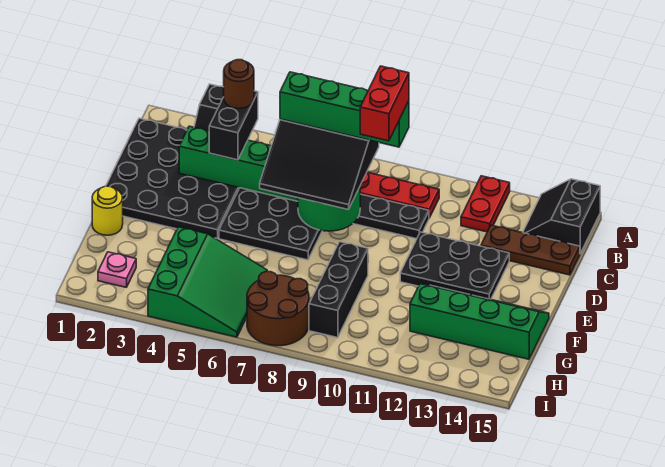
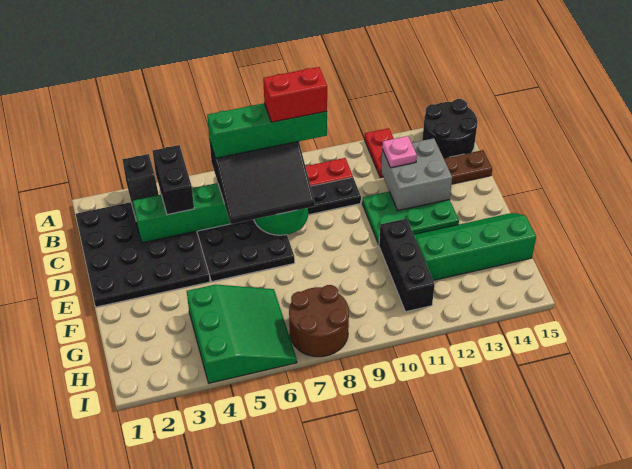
black 2x2 slope [523,179,600,253] -> black 2x2 round brick [422,99,477,158]
brown 1x1 round brick [224,60,254,109] -> none
red 1x2 brick [360,66,409,141] -> red 1x2 brick turned to [263,67,327,122]
none -> grey 2x2 brick [381,138,452,211]
black 2x3 plate [400,232,509,299] -> green 2x3 plate [362,192,459,244]
yellow 1x1 round brick [92,186,123,235] -> none
black 1x3 brick [309,242,368,338] -> black 1x3 brick moved to [379,219,435,312]
pink 1x1 plate [98,252,136,287] -> pink 1x1 plate moved to [382,136,417,168]

